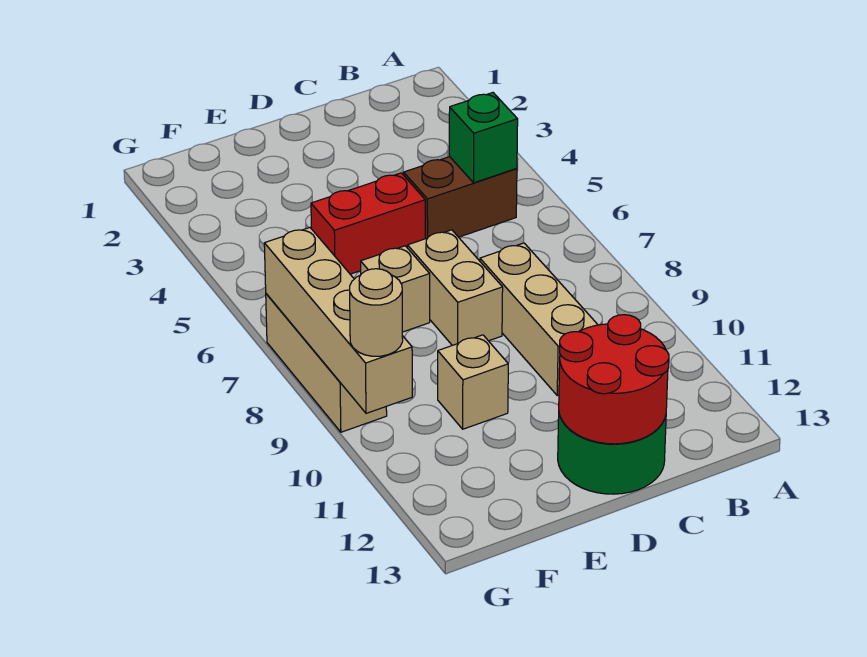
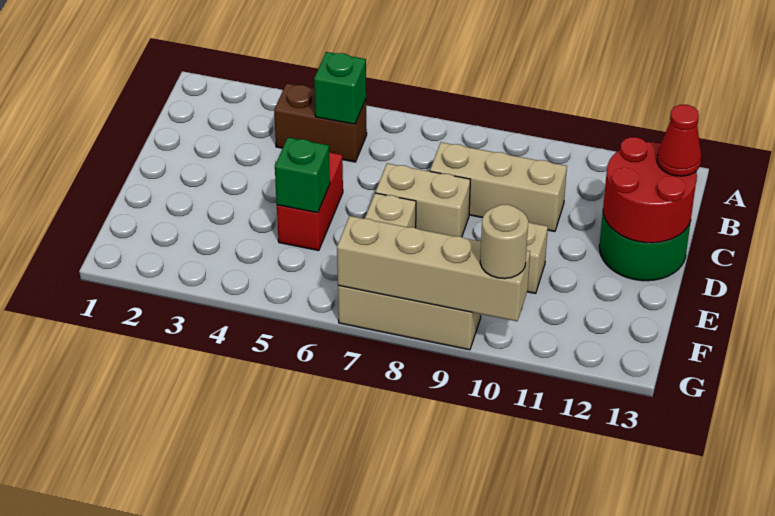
brown 1x2 brick [404,157,517,239] -> brown 1x2 brick turned to [274,83,367,162]
none -> red 1x1 cone [657,105,701,176]
none -> green 1x1 brick [275,138,330,213]

